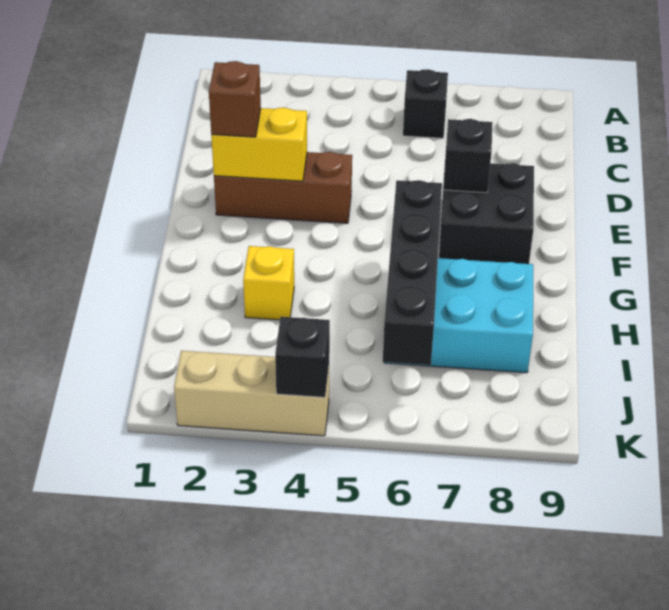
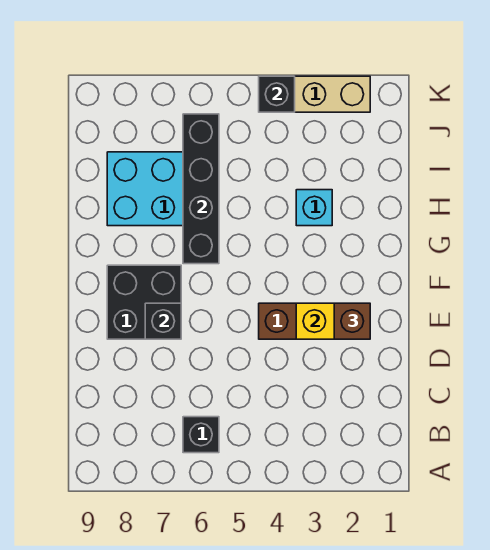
yellow 1x1 brick [243,246,294,320] -> cyan 1x1 brick [296,190,332,226]

